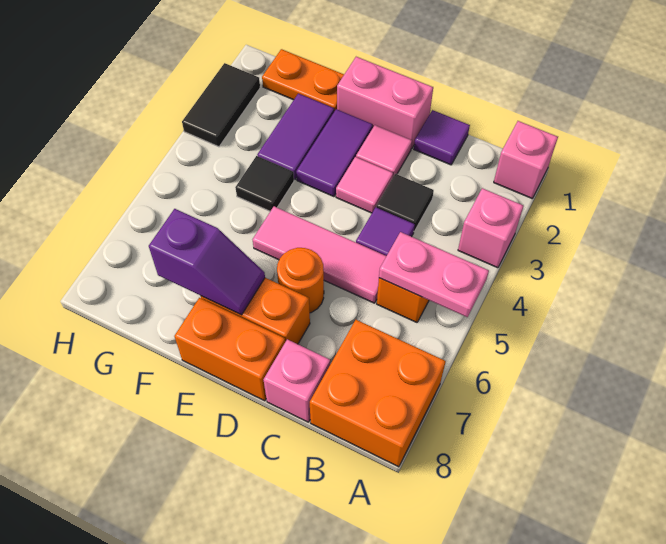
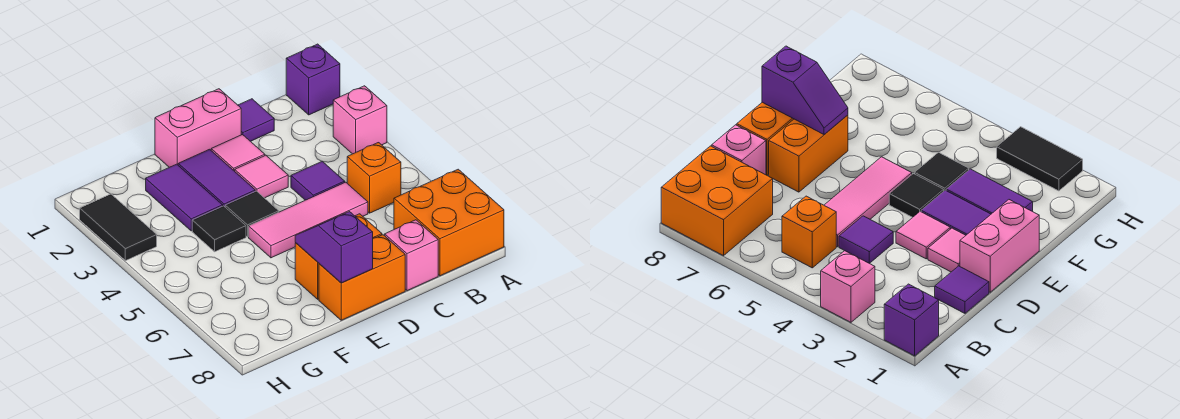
pink 1x1 brick [494,121,558,198] -> purple 1x1 brick [286,44,340,115]
pink 1x2 plate [379,232,489,317] -> none
black 1x1 tile [376,174,434,231] -> black 1x1 tile moved to [225,191,279,237]
orange 1x1 round brick [277,248,324,313] -> none
purple 1x2 slope [149,209,265,315] -> purple 1x2 slope turned to [295,212,373,283]
orange 1x2 plate [262,49,344,111] -> none

